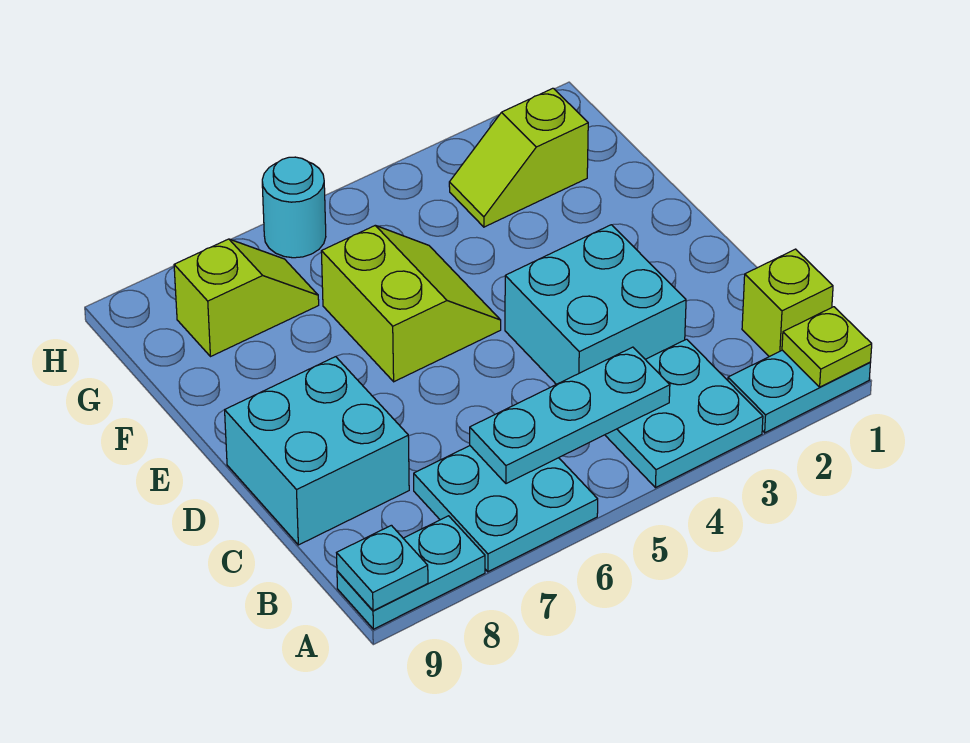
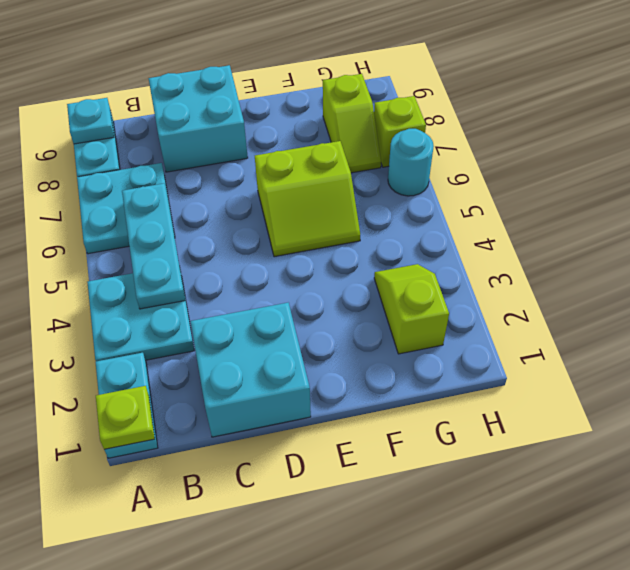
lime 1x1 brick [742,249,833,357] -> lime 1x1 brick moved to [374,96,426,167]
cyan 2x2 brick [505,225,686,384] -> cyan 2x2 brick moved to [190,303,311,437]

